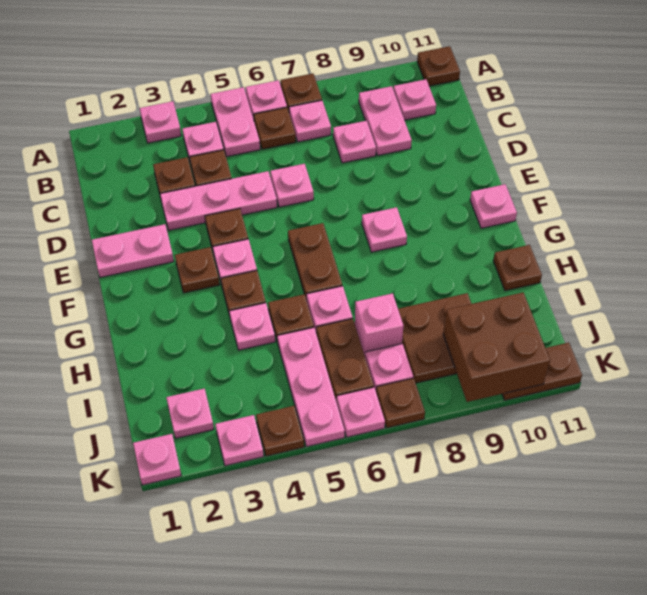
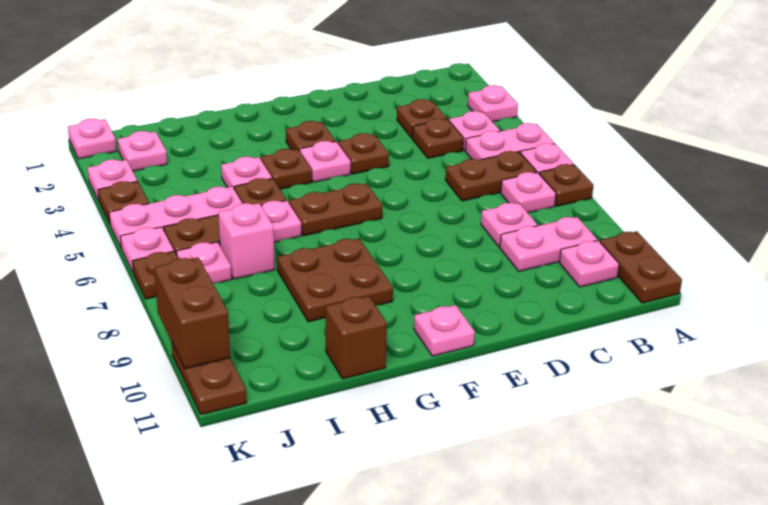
brown 1x1 plate [417,46,460,86] -> brown 1x2 plate [600,231,682,303]
brown 1x1 plate [254,107,296,149] -> brown 1x2 plate [445,151,537,201]
pink 1x3 plate [160,171,277,230] -> none
pink 1x1 plate [270,164,314,207] -> none
pink 1x2 plate [92,224,174,278] -> none
pink 1x1 plate [362,207,407,252] -> none
brown 1x1 plate [493,245,542,291] -> brown 1x1 brick [326,296,387,379]
brown 2x2 plate [398,293,471,383] -> brown 2x2 plate moved to [277,238,393,322]
brown 2x2 brick [443,293,550,402] -> brown 1x2 brick [154,257,230,369]

